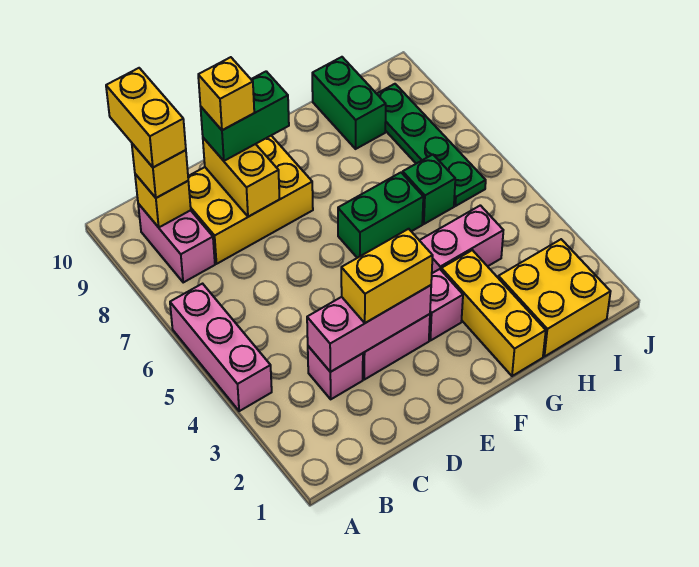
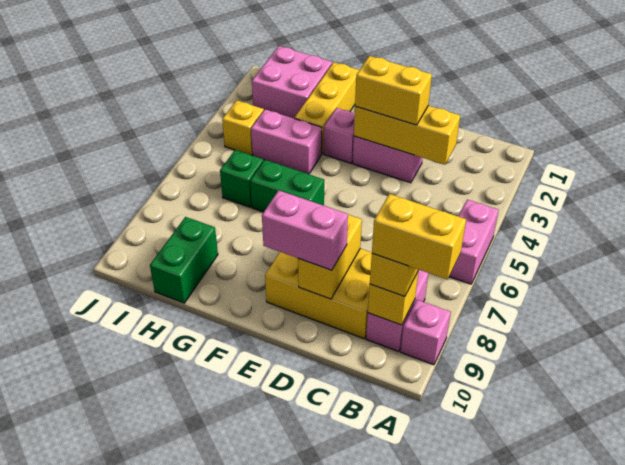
pink 1x3 brick [170,284,272,411] -> pink 1x2 brick [449,200,499,284]
yellow 1x2 brick [106,68,186,167] -> yellow 1x2 brick turned to [372,194,466,279]
pink 1x1 brick [308,346,363,399] -> pink 1x1 brick moved to [401,300,451,365]
pink 1x3 brick [307,285,431,372] -> yellow 1x3 brick [354,106,460,165]
green 1x2 brick [201,71,289,161] -> pink 1x2 brick [262,190,348,270]
yellow 1x1 brick [198,57,254,130] -> yellow 1x1 brick moved to [222,100,264,155]
yellow 2x2 brick [498,239,611,357] -> pink 2x2 brick [252,46,332,119]
green 1x4 plate [377,84,486,206] -> none

